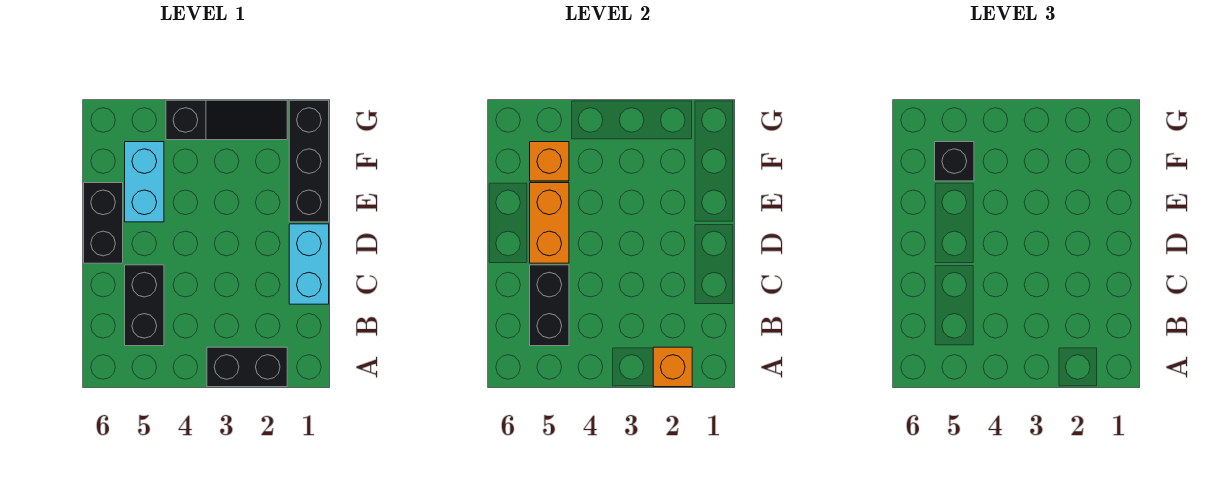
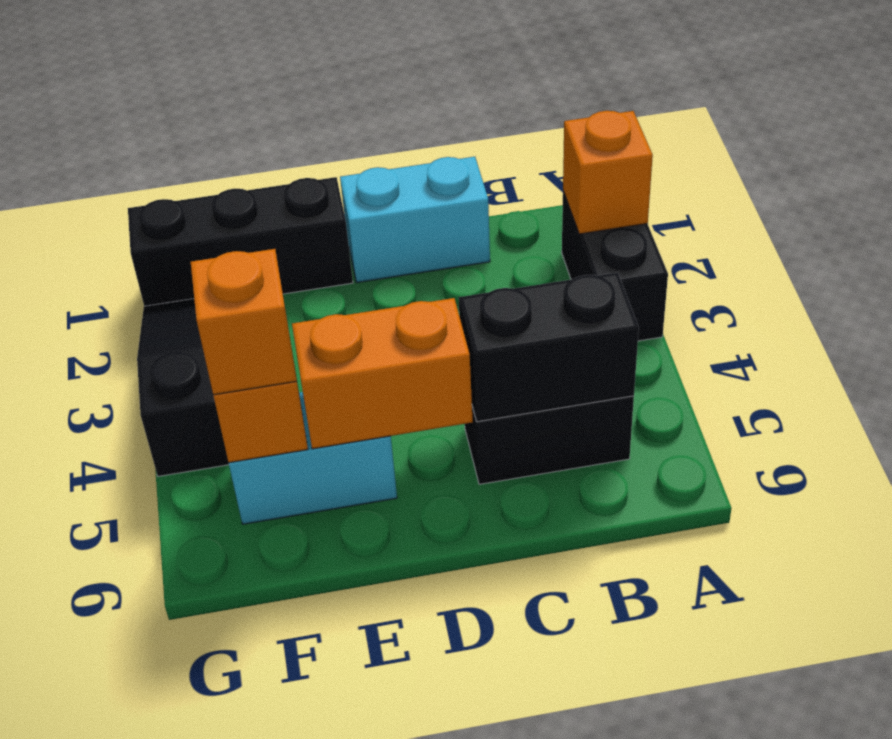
black 1x2 brick [84,183,123,263] -> none
black 1x1 brick [935,142,974,181] -> orange 1x1 brick [191,249,297,395]

